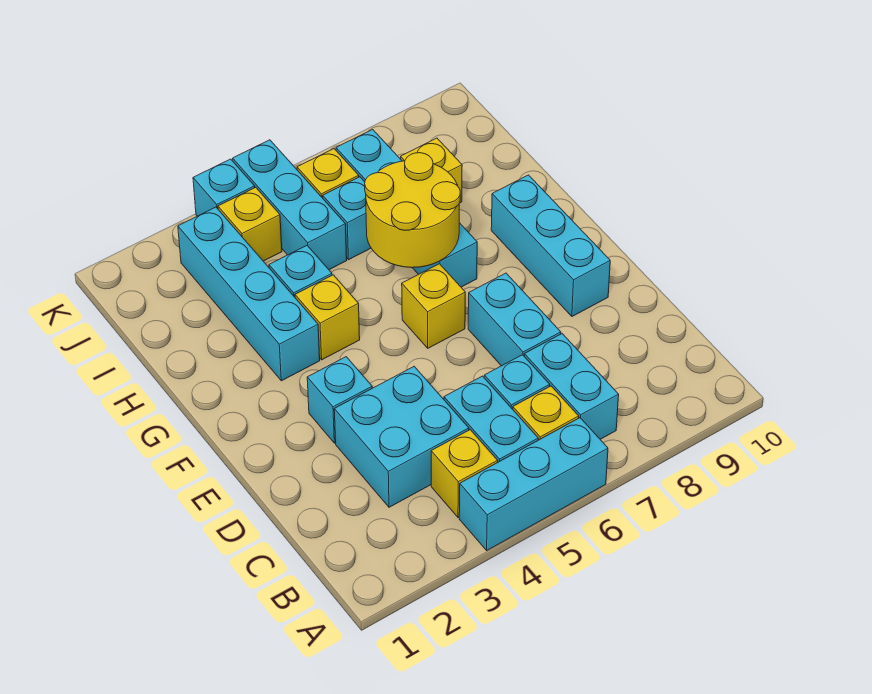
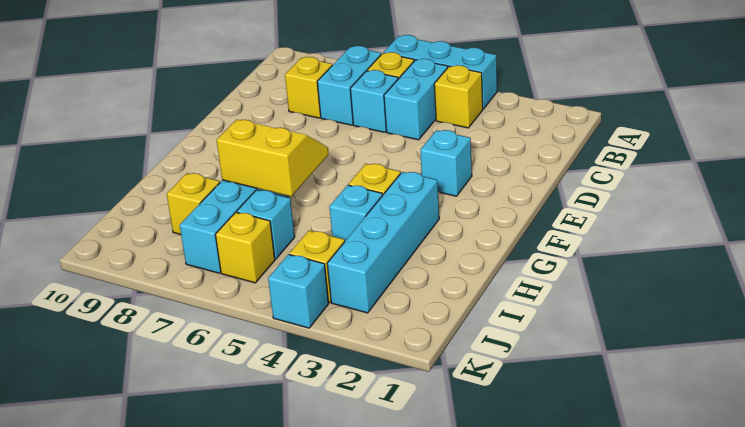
cyan 2x2 brick [334,367,469,507] -> none
cyan 1x2 brick [468,273,561,366] -> none
cyan 1x3 brick [491,175,610,316] -> none
yellow 1x1 brick [402,264,465,348] -> yellow 1x1 brick moved to [285,57,332,118]
yellow 2x2 round brick [365,153,460,268] -> yellow 2x2 slope [217,120,329,196]
cyan 1x3 brick [233,140,347,270] -> none

